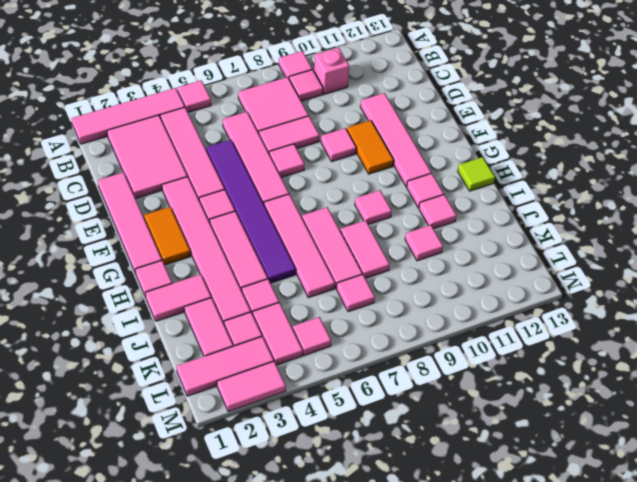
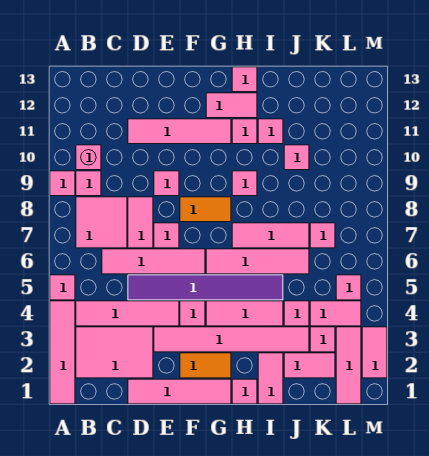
orange 1x2 tile [347,120,394,174] -> orange 1x2 tile moved to [180,197,231,222]
lime 1x1 tile [458,157,495,191] -> pink 1x1 tile [232,67,257,92]
pink 1x2 tile [340,220,390,278] -> pink 1x2 tile moved to [206,93,257,118]

